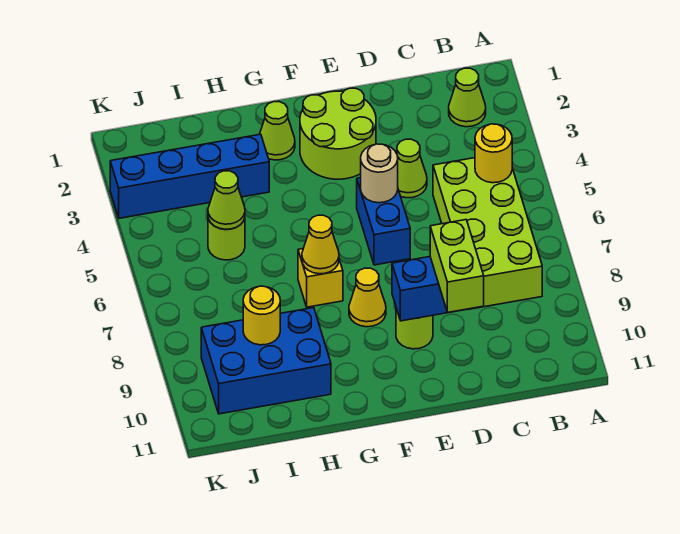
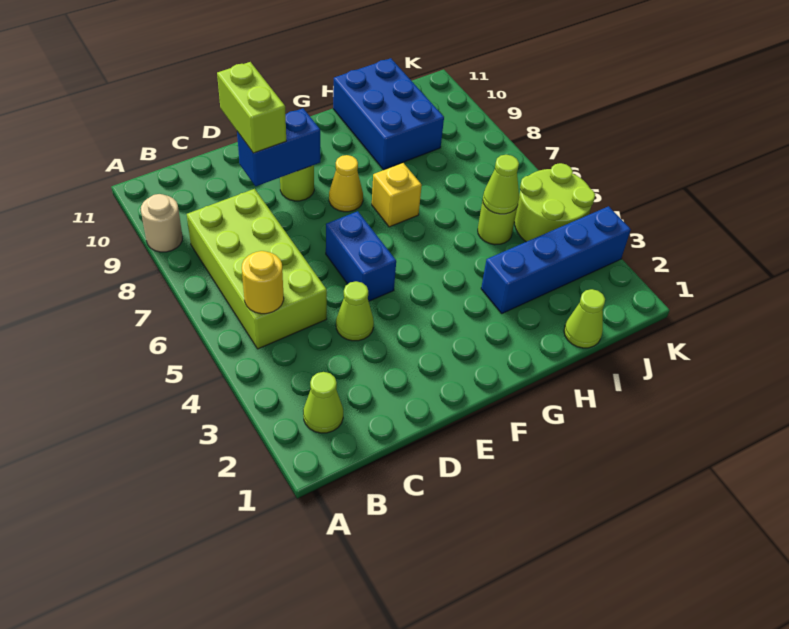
lime 2x2 round brick [300,88,376,179] -> lime 2x2 round brick moved to [514,163,595,242]
tan 1x1 round brick [361,144,398,203] -> tan 1x1 round brick moved to [141,194,182,252]
lime 1x1 cone [260,102,295,160] -> lime 1x1 cone moved to [564,289,605,348]
yellow 1x1 cone [302,215,339,274] -> none
blue 2x3 brick [201,308,331,414] -> blue 2x3 brick turned to [333,58,444,170]
yellow 1x1 round brick [243,286,280,345] -> none

